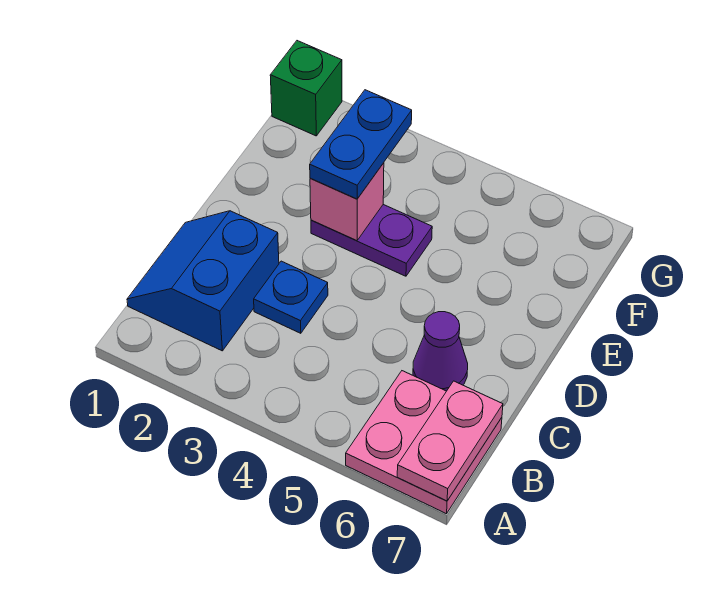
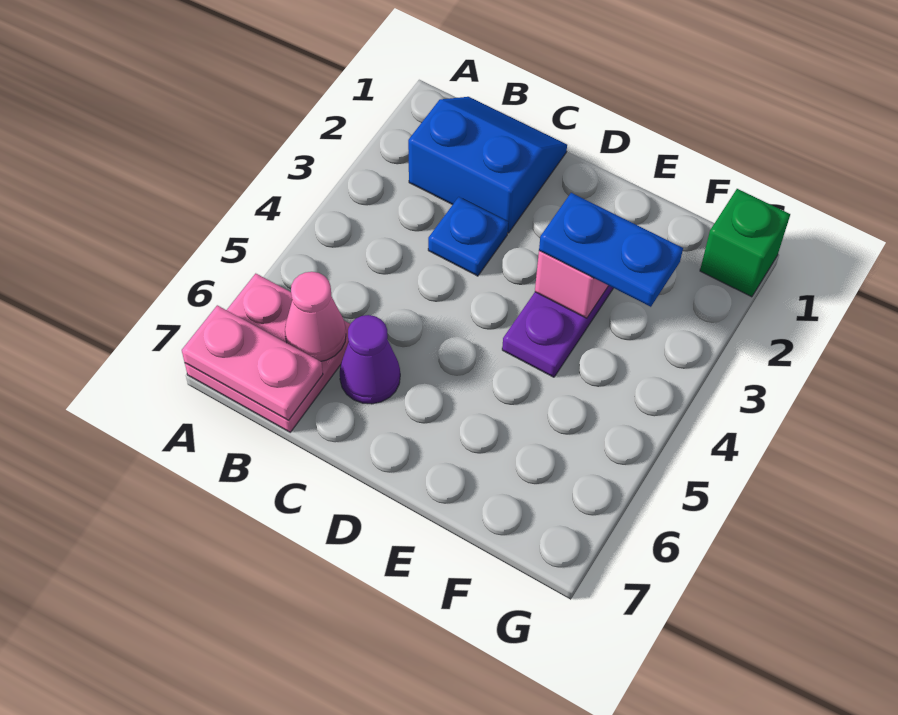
none -> pink 1x1 cone [285,272,346,361]

